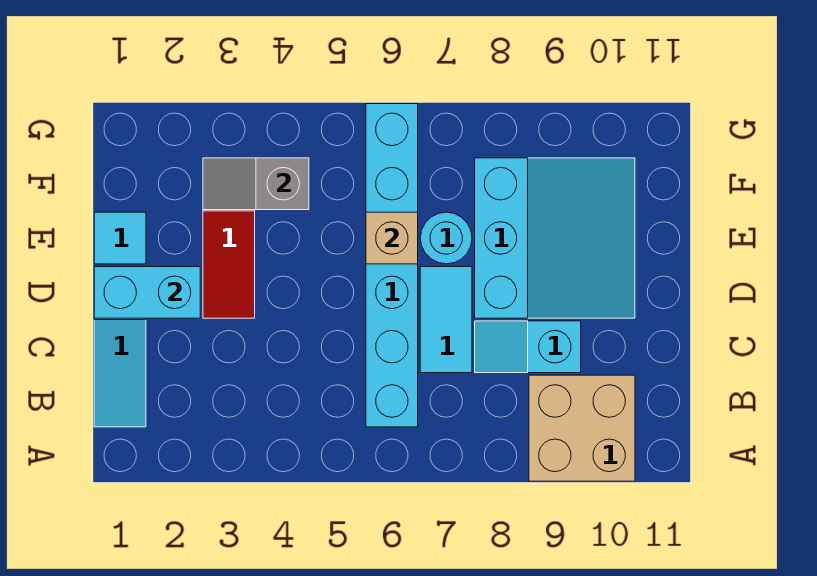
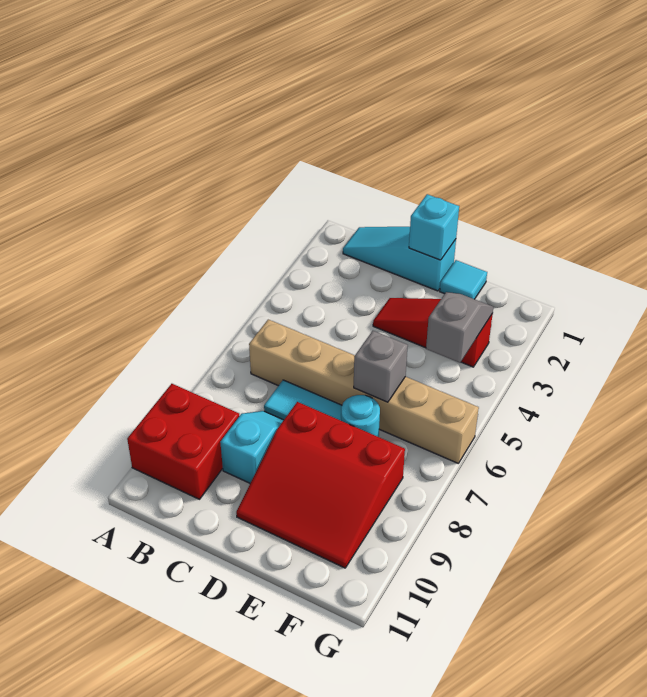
tan 2x2 brick [529,375,635,481] -> red 2x2 brick [127,384,239,499]
cyan 1x6 brick [366,104,418,427] -> tan 1x6 brick [249,319,479,463]
cyan 1x2 brick [94,267,200,318] -> cyan 1x1 brick [409,194,459,260]
cyan 3x3 slope [475,158,635,318] -> red 3x3 slope [236,402,405,568]
tan 1x1 brick [366,212,418,264] -> grey 1x1 brick [354,331,408,402]

